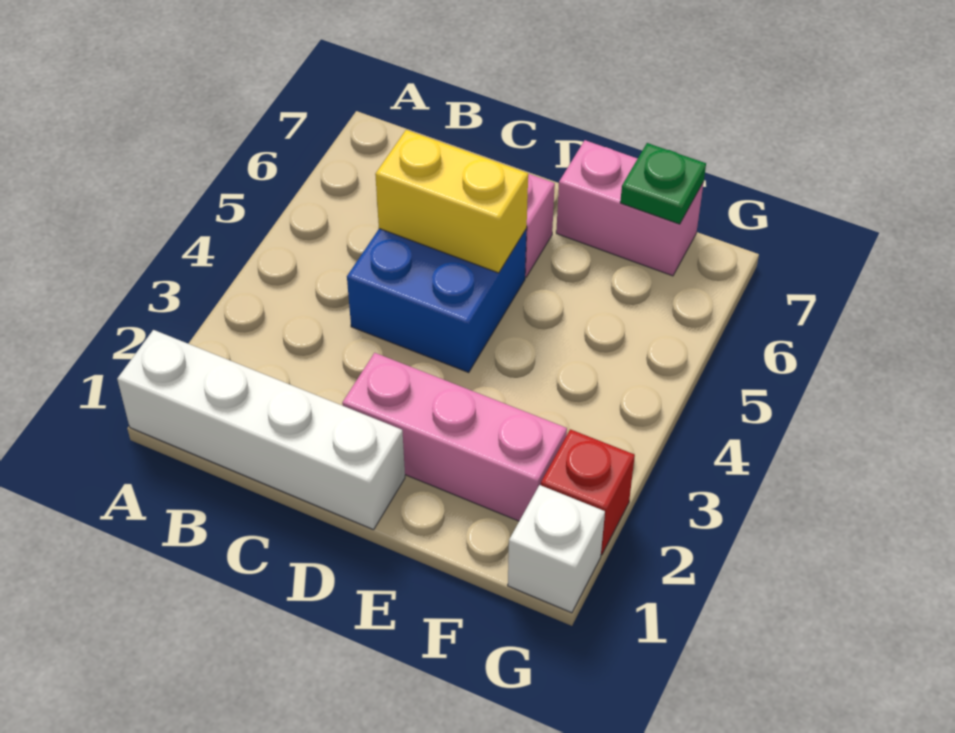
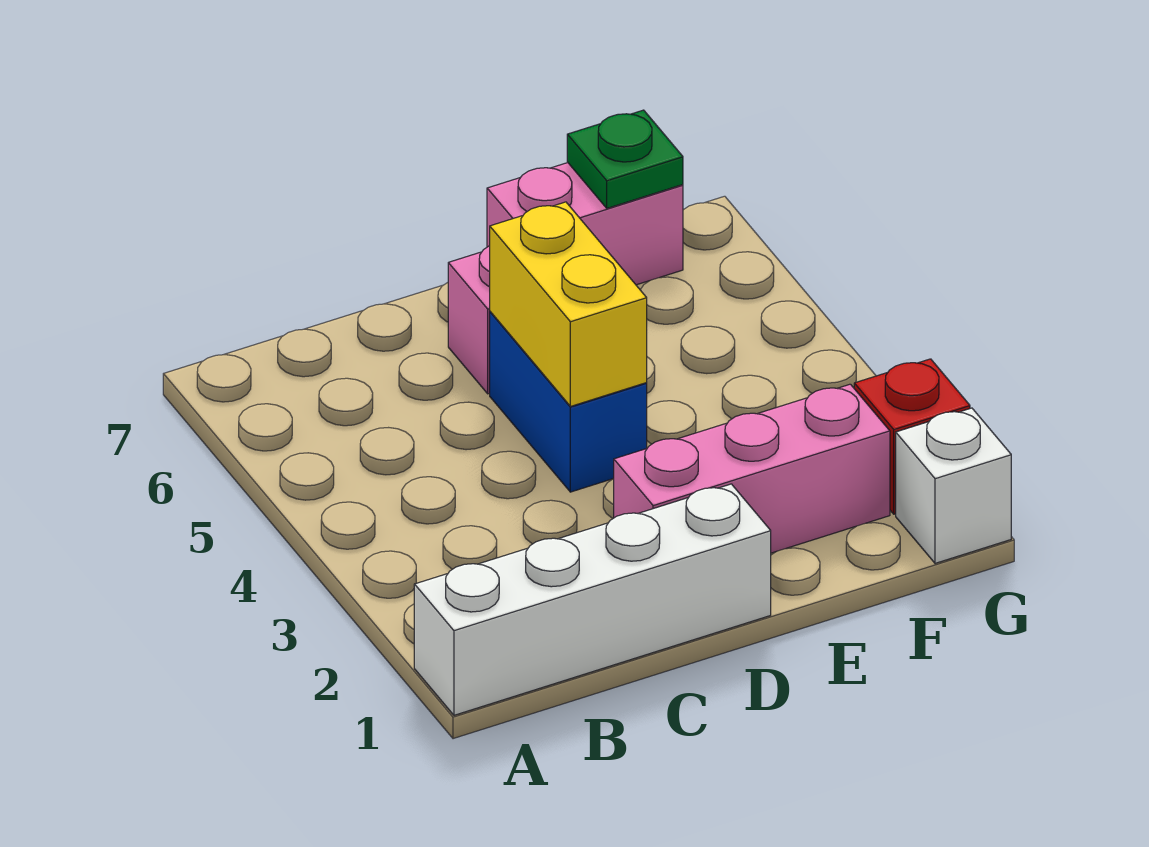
blue 2x2 brick [347,229,527,372] -> blue 1x2 brick [490,312,647,492]
yellow 1x2 brick [375,130,528,273] -> yellow 1x2 brick turned to [490,202,647,406]

